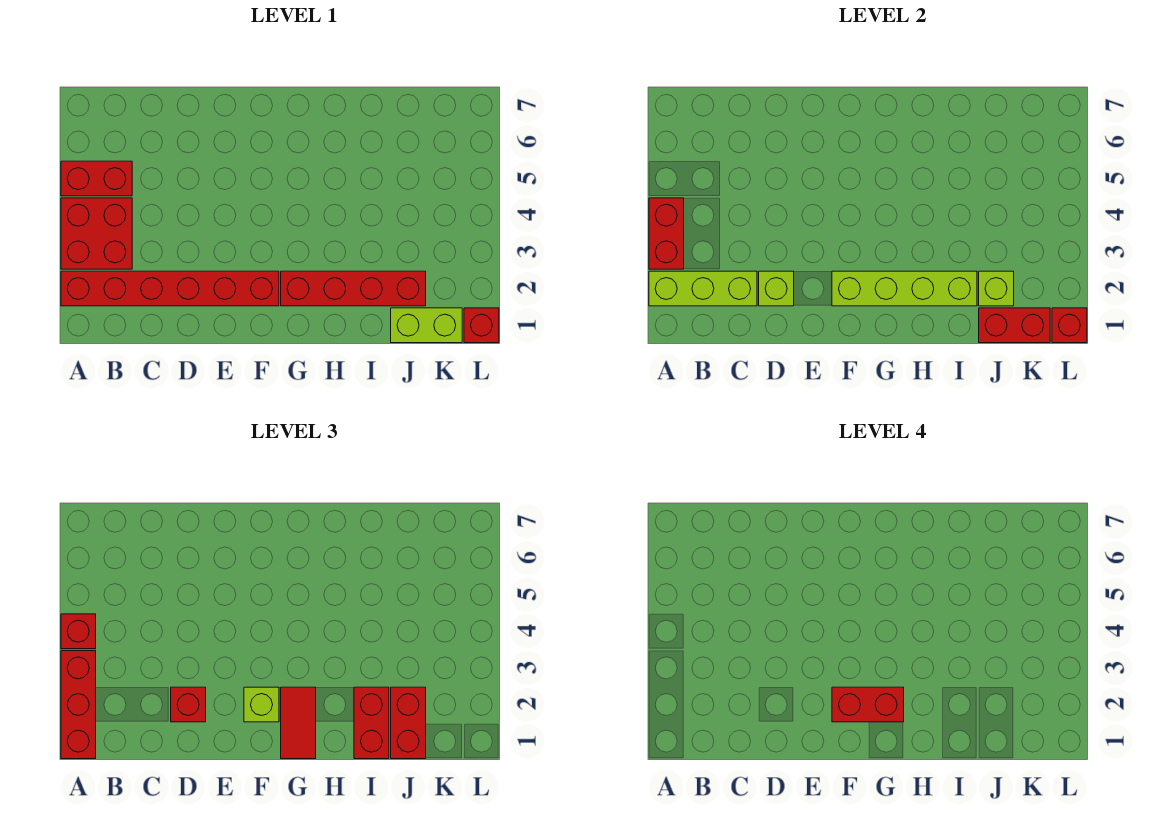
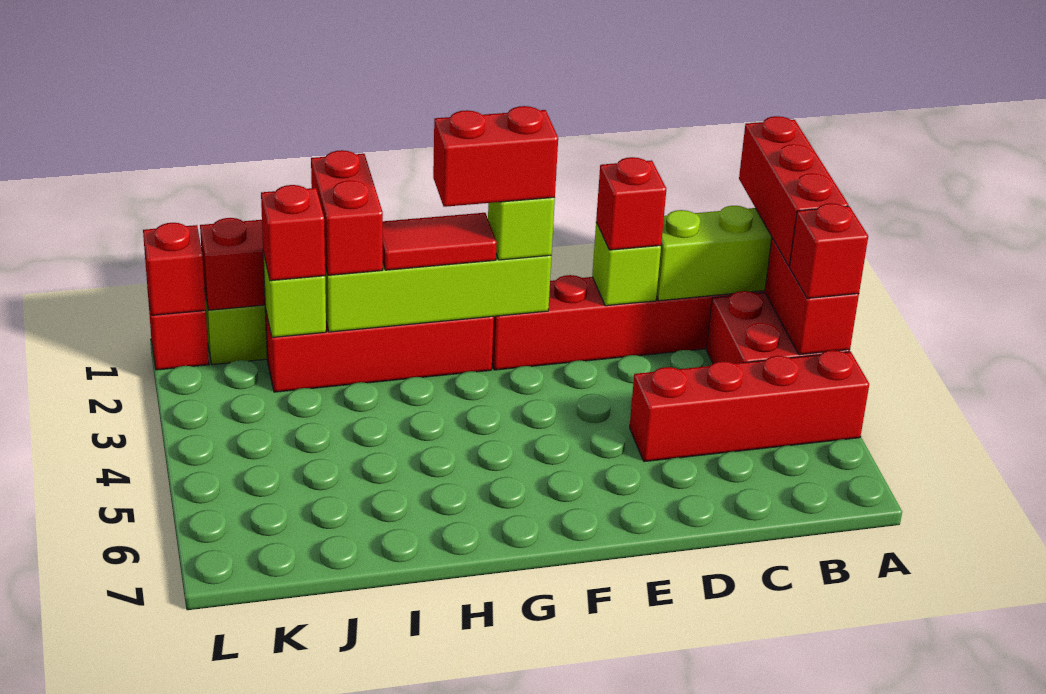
red 1x2 brick [61,161,132,196] -> red 1x4 brick [630,350,869,462]
red 1x2 tile [281,687,316,759] -> red 1x2 tile turned to [383,213,497,270]
red 1x2 brick [391,687,426,759] -> red 1x1 brick [261,185,325,281]

